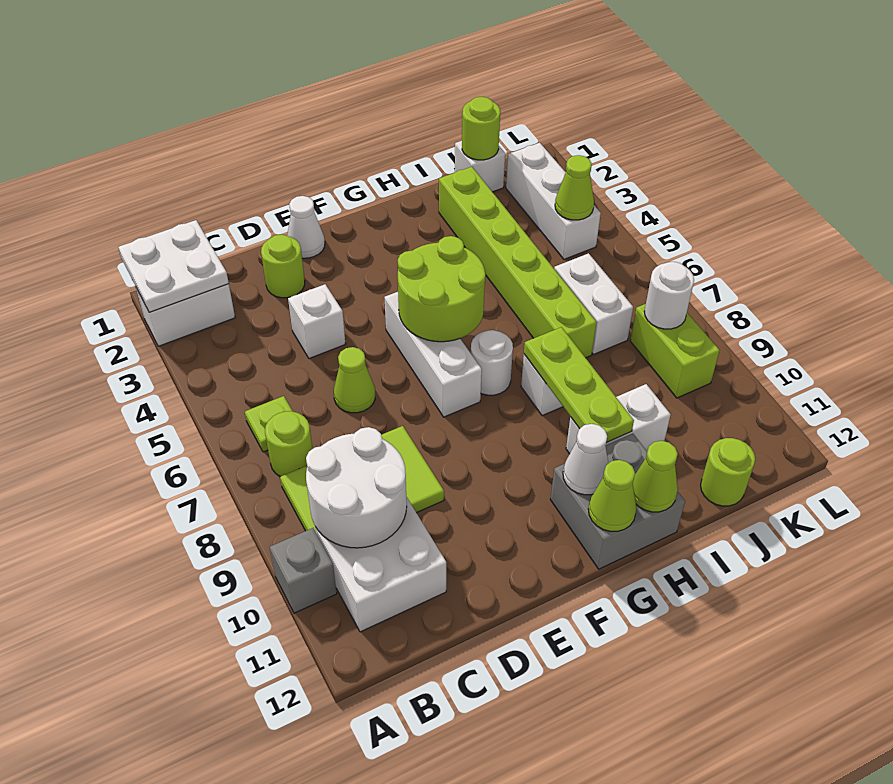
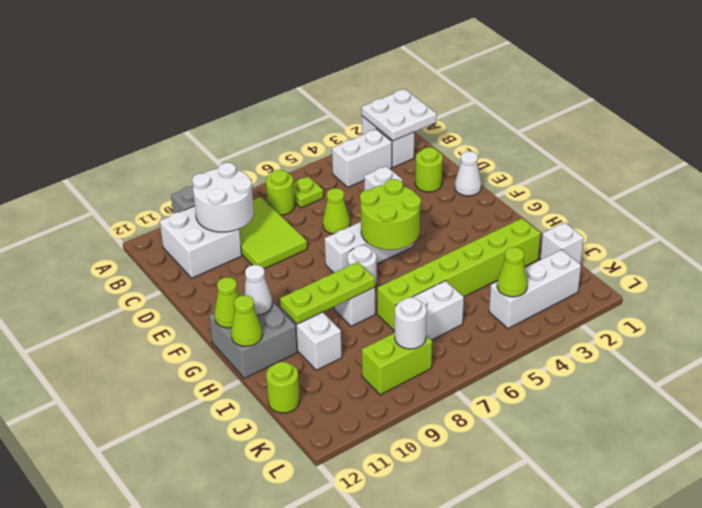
none -> white 1x2 brick [332,129,392,187]
lime 1x1 round brick [462,97,500,160] -> none

